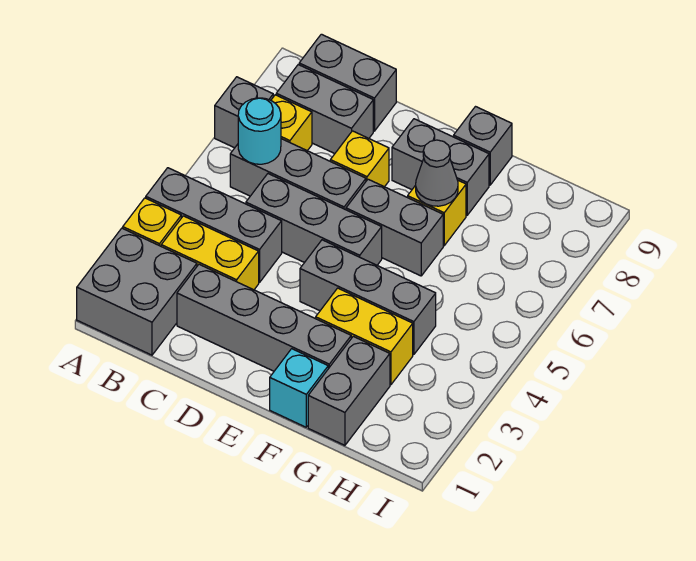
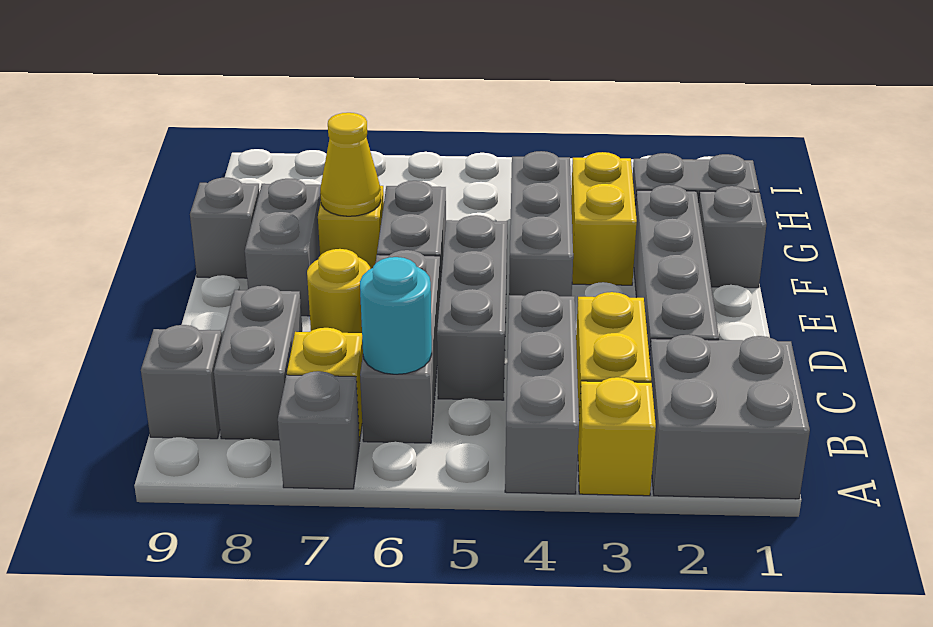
grey 1x2 brick [299,34,396,131] -> grey 1x1 brick [141,325,222,439]
yellow 1x1 brick [330,131,389,187] -> yellow 1x1 round brick [307,249,370,333]
cyan 1x1 brick [270,349,328,427] -> grey 1x1 brick [699,186,766,288]
grey 1x1 cone [416,140,458,206] -> yellow 1x1 cone [320,113,381,216]

